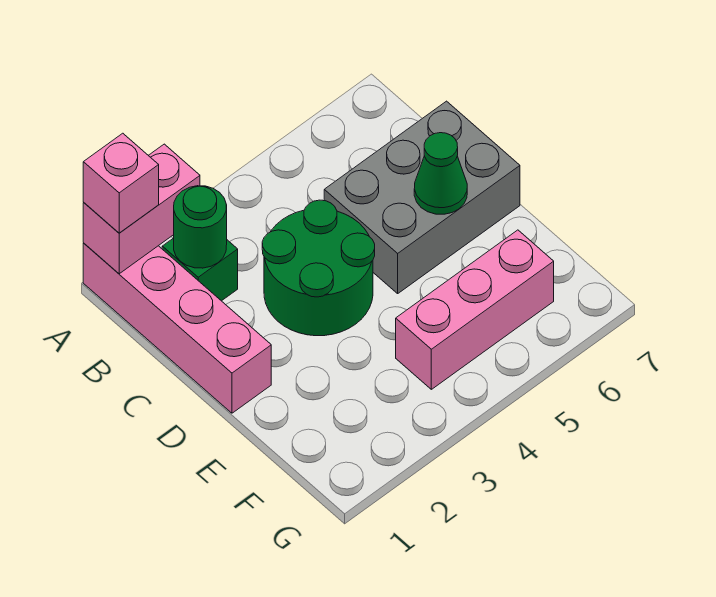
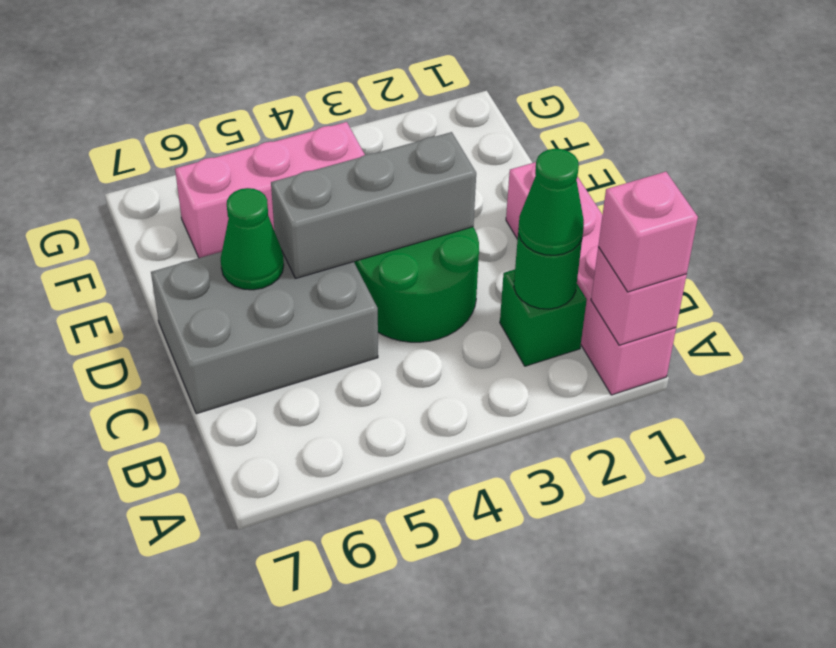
pink 1x2 brick [83,144,200,274] -> pink 1x1 brick [591,247,687,345]
none -> green 1x1 cone [518,149,584,255]
none -> grey 1x3 brick [271,132,476,278]

